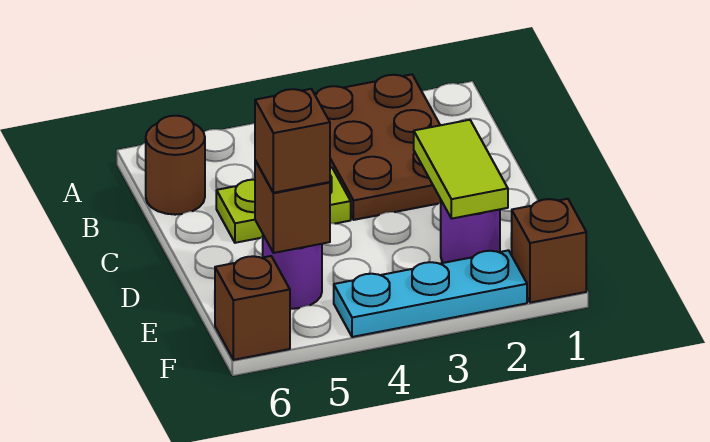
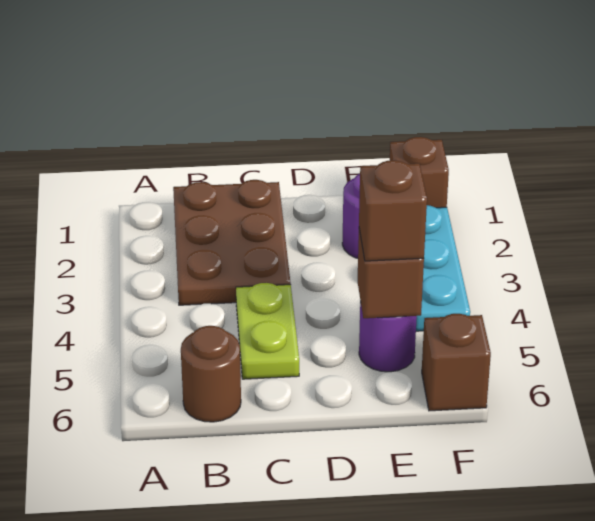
brown 2x3 plate [314,74,441,220] -> brown 2x3 plate turned to [173,180,291,305]
lime 1x2 tile [414,120,508,219] -> none

